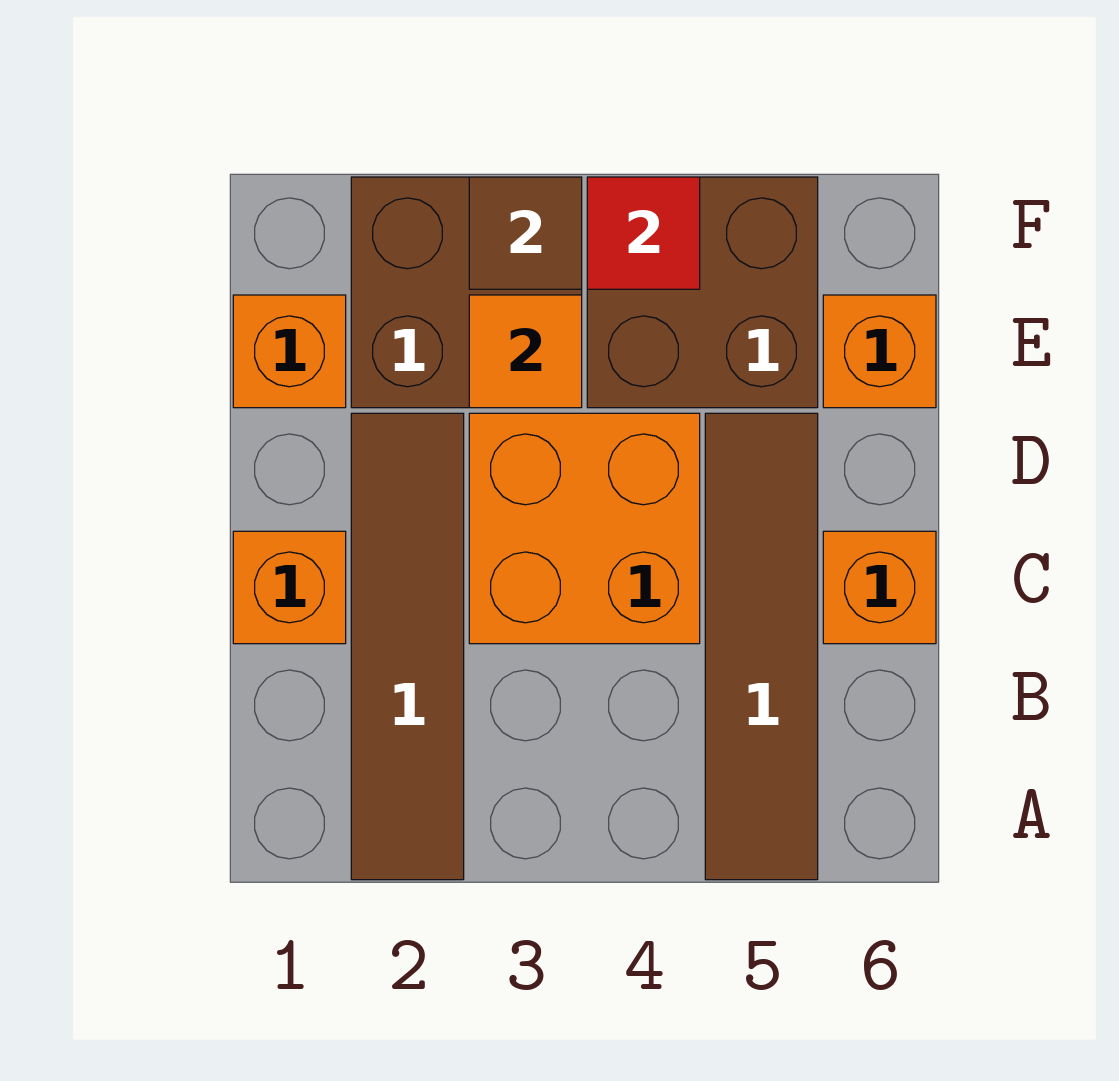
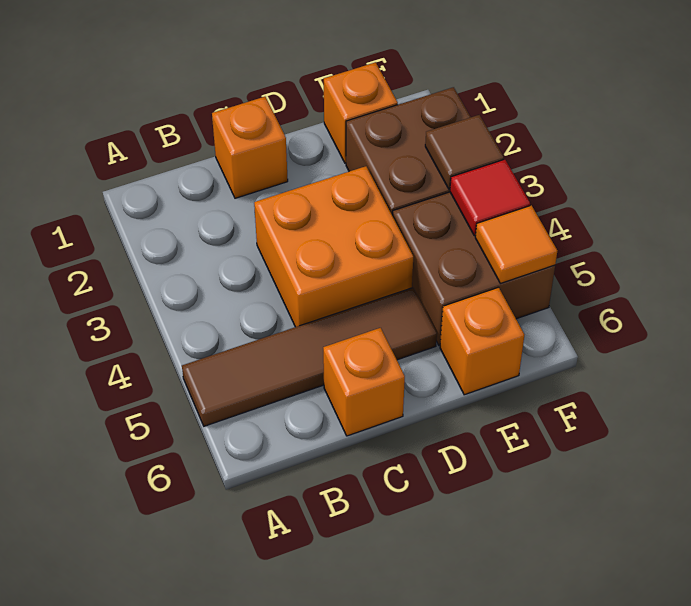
brown 1x4 tile [351,413,464,880] -> none
orange 1x1 tile [469,295,582,408] -> orange 1x1 tile moved to [475,205,557,283]

